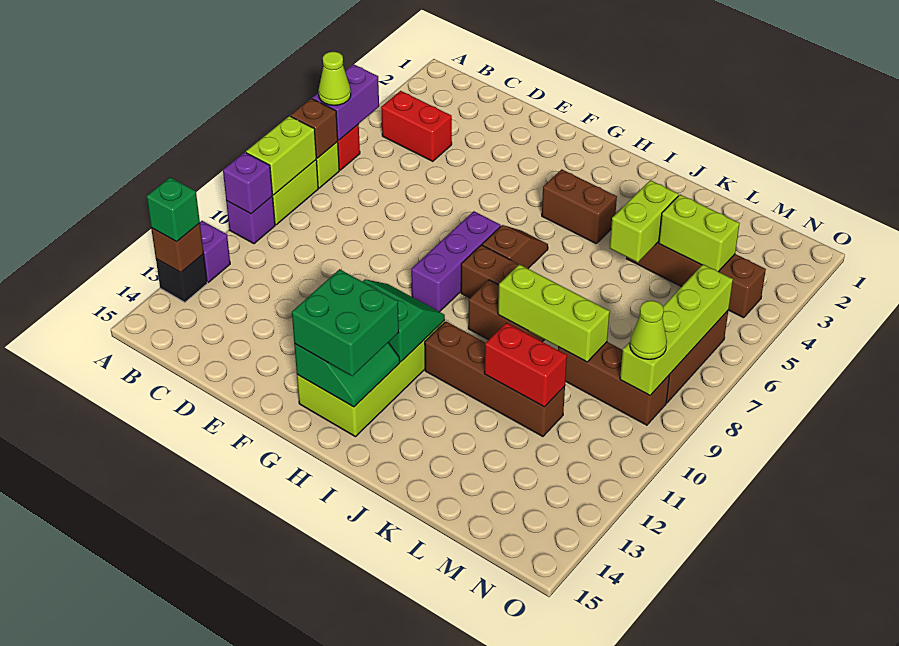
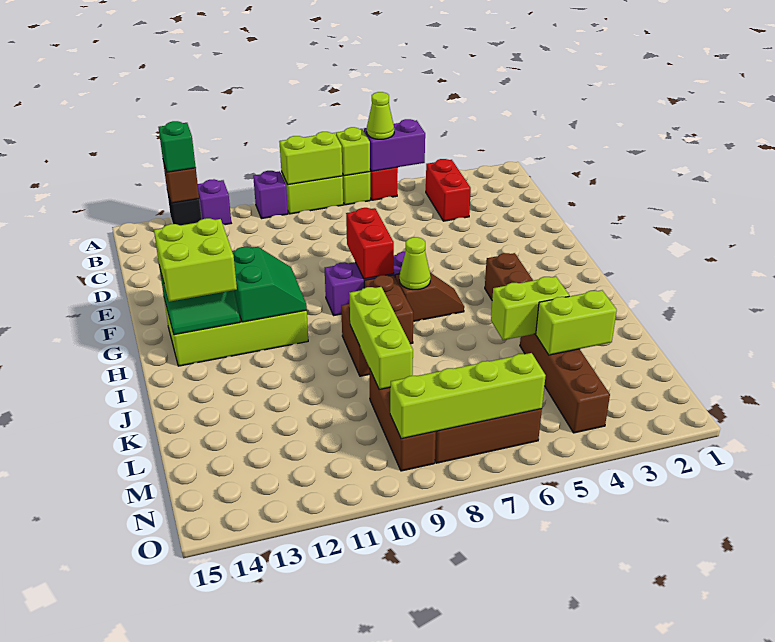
brown 1x1 brick [291,98,338,158] -> lime 1x1 brick [336,127,370,176]
purple 1x1 brick [223,152,273,214] -> none
green 2x2 brick [292,269,399,376] -> lime 2x2 brick [154,218,237,302]
brown 1x4 brick [425,322,565,437] -> none
red 1x2 brick [484,323,567,407] -> red 1x2 brick moved to [346,208,394,279]
lime 1x2 brick [659,195,740,272] -> lime 1x2 brick turned to [536,290,617,355]
lime 1x1 cone [630,301,667,359] -> lime 1x1 cone moved to [399,237,431,290]

